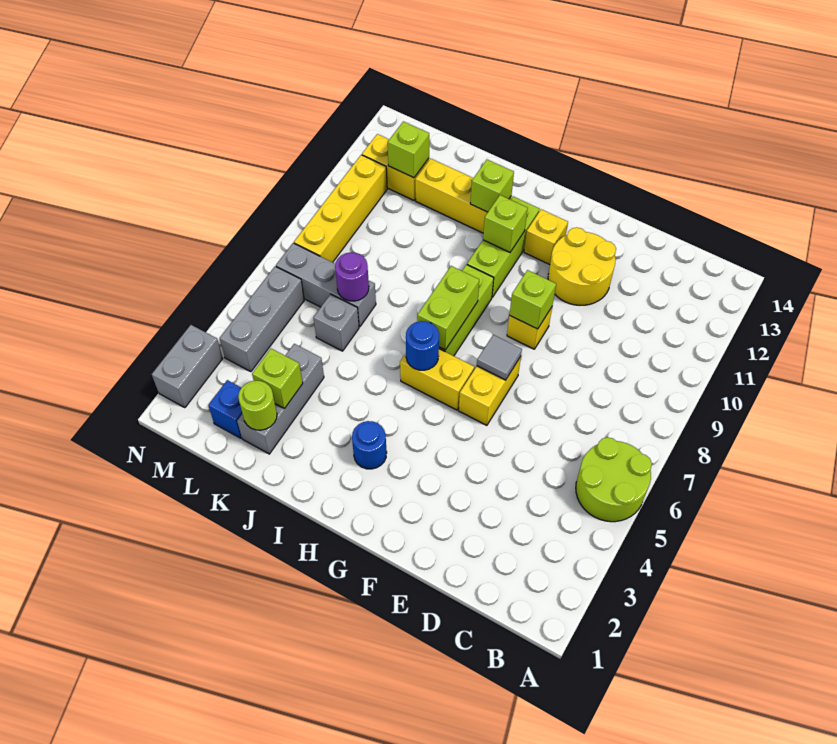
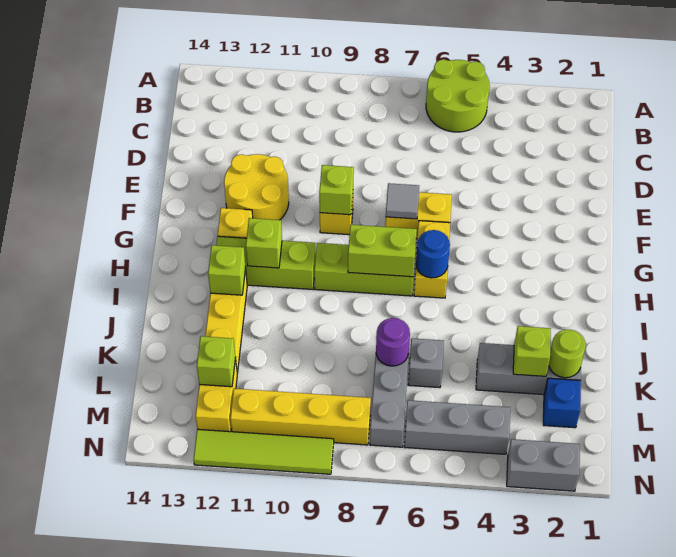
blue 1x1 round brick [352,421,387,469] -> none
none -> lime 1x4 tile [194,429,334,474]

